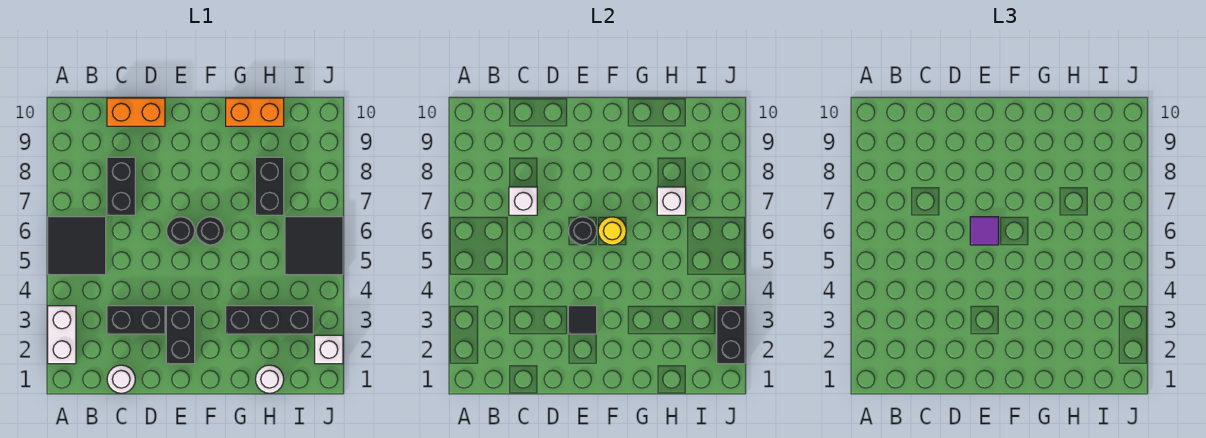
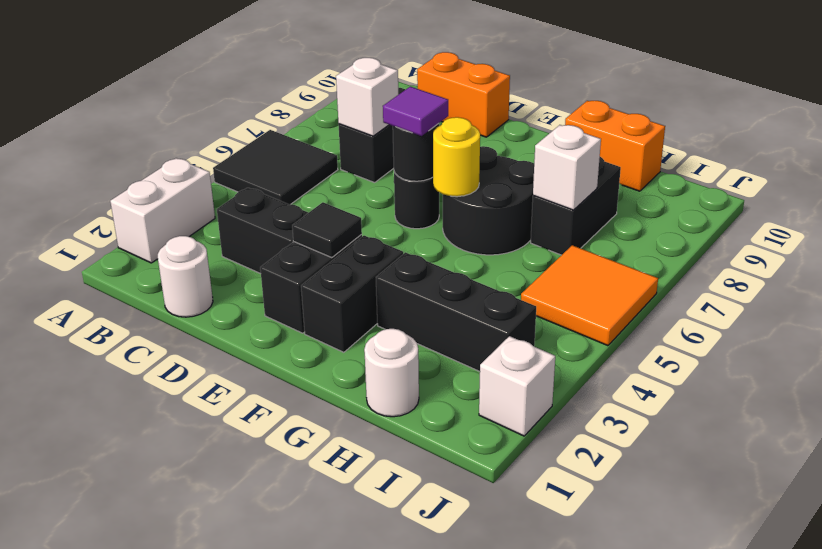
black 1x1 round brick [196,217,224,245] -> black 2x2 round brick [443,146,534,255]
black 2x2 tile [285,217,343,275] -> orange 2x2 tile [521,245,658,346]
black 1x2 brick [717,306,745,364] -> black 1x2 brick moved to [301,236,403,352]

